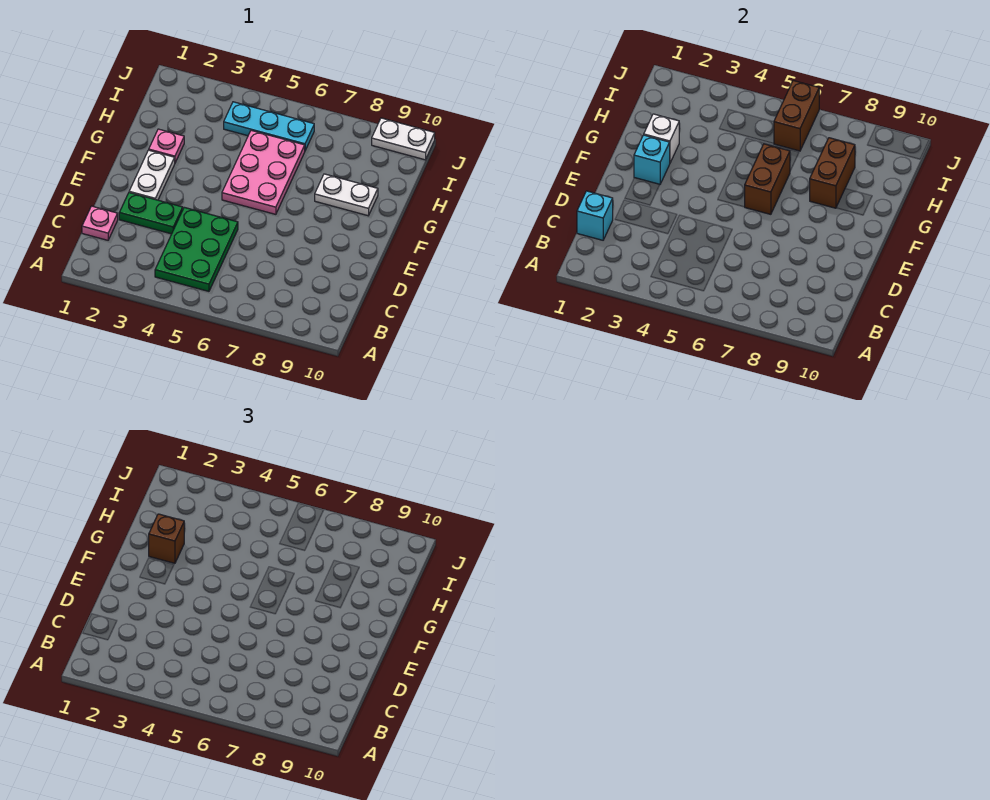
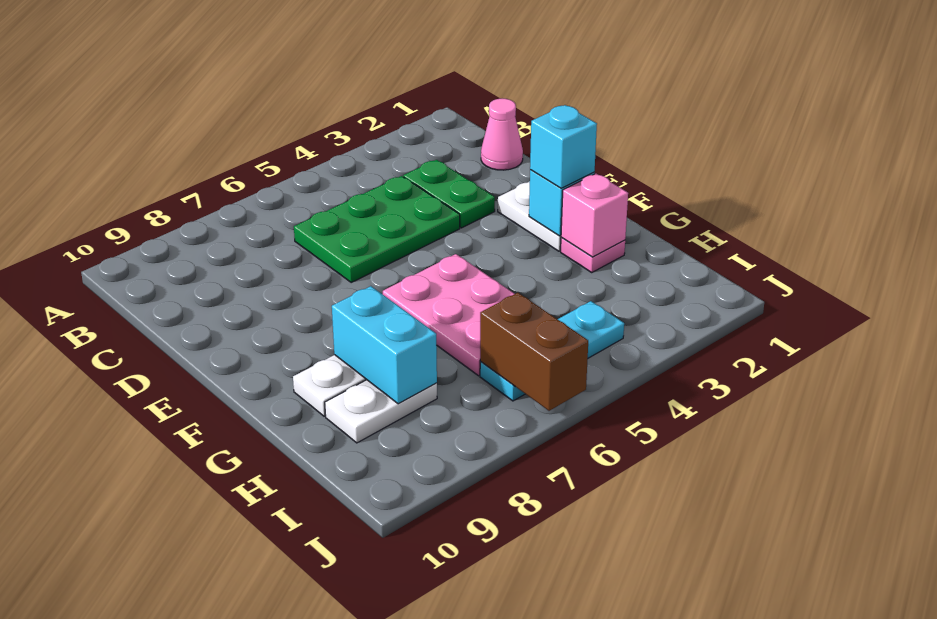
green 2x3 plate [155,207,238,291] -> green 2x3 plate turned to [294,176,460,282]
pink 1x1 plate [82,206,118,240] -> pink 1x1 cone [481,99,523,170]
cyan 1x1 brick [577,191,613,240] -> cyan 1x1 brick moved to [530,105,597,188]
green 1x2 plate [119,193,183,234] -> green 1x2 plate turned to [403,160,495,228]
brown 1x2 brick [745,144,790,214] -> none
white 1x1 brick [644,114,679,163] -> pink 1x1 brick [561,174,628,257]
brown 1x1 brick [149,514,184,563] -> none
brown 1x2 brick [810,138,855,208] -> cyan 1x2 brick [332,286,437,404]
white 1x2 plate [372,118,435,160] -> white 1x2 plate moved to [325,380,437,443]

